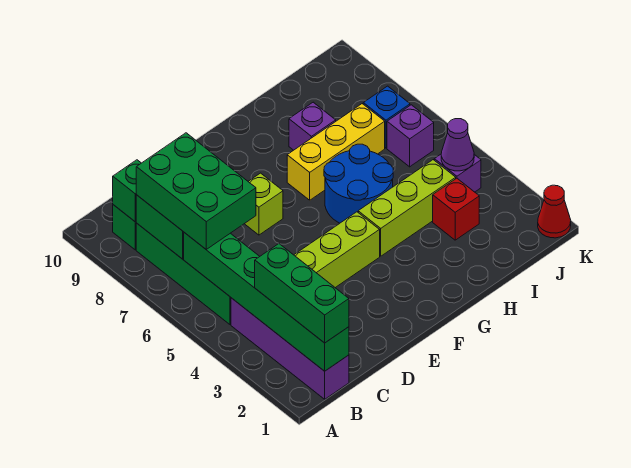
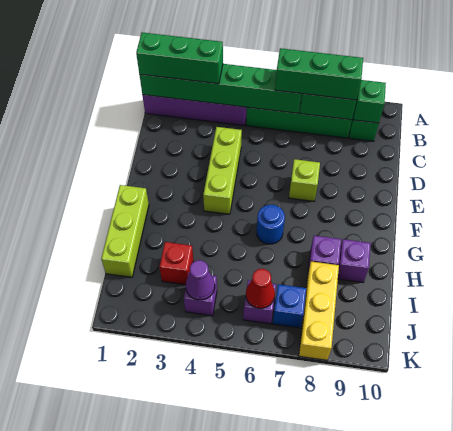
green 2x3 brick [136,133,256,250] -> green 1x3 brick [275,48,363,100]
lime 1x3 brick [358,160,456,256] -> lime 1x3 brick moved to [101,185,149,277]
blue 2x2 round brick [324,144,393,223] -> blue 1x1 round brick [257,205,285,244]
yellow 1x3 brick [287,104,385,200] -> yellow 1x3 brick moved to [299,262,339,360]
none -> purple 1x1 brick [338,239,371,282]
red 1x1 cone [538,185,571,238] -> red 1x1 cone moved to [246,269,275,308]

